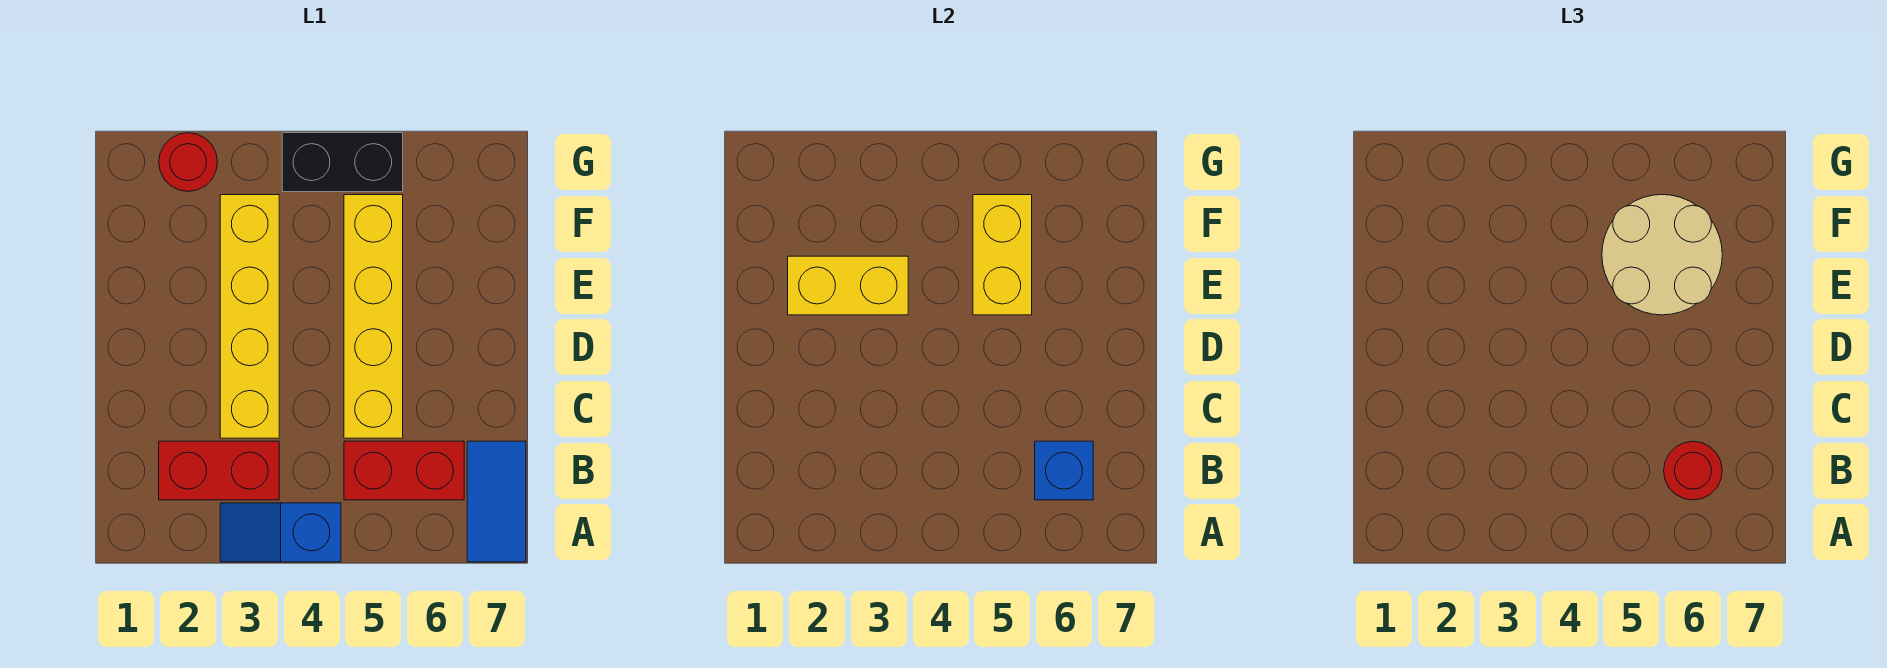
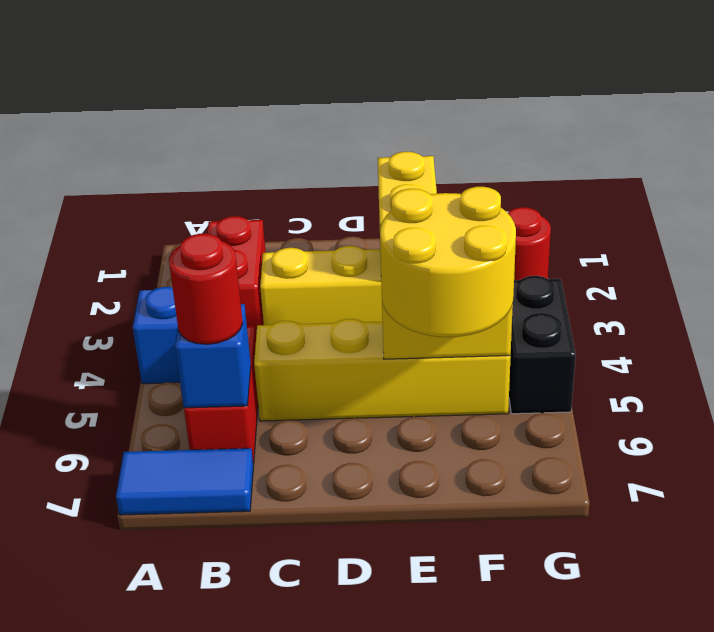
tan 2x2 round brick [1602,195,1722,315] -> yellow 2x2 round brick [380,187,516,337]

